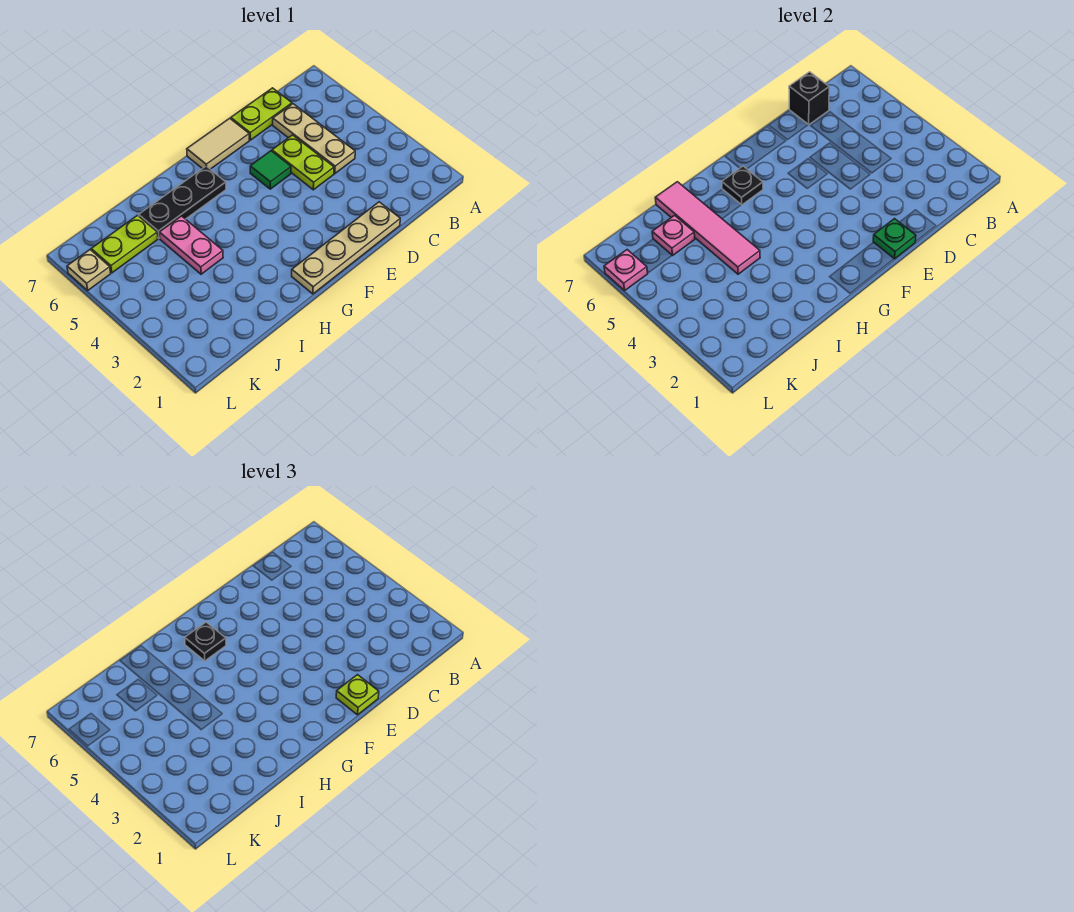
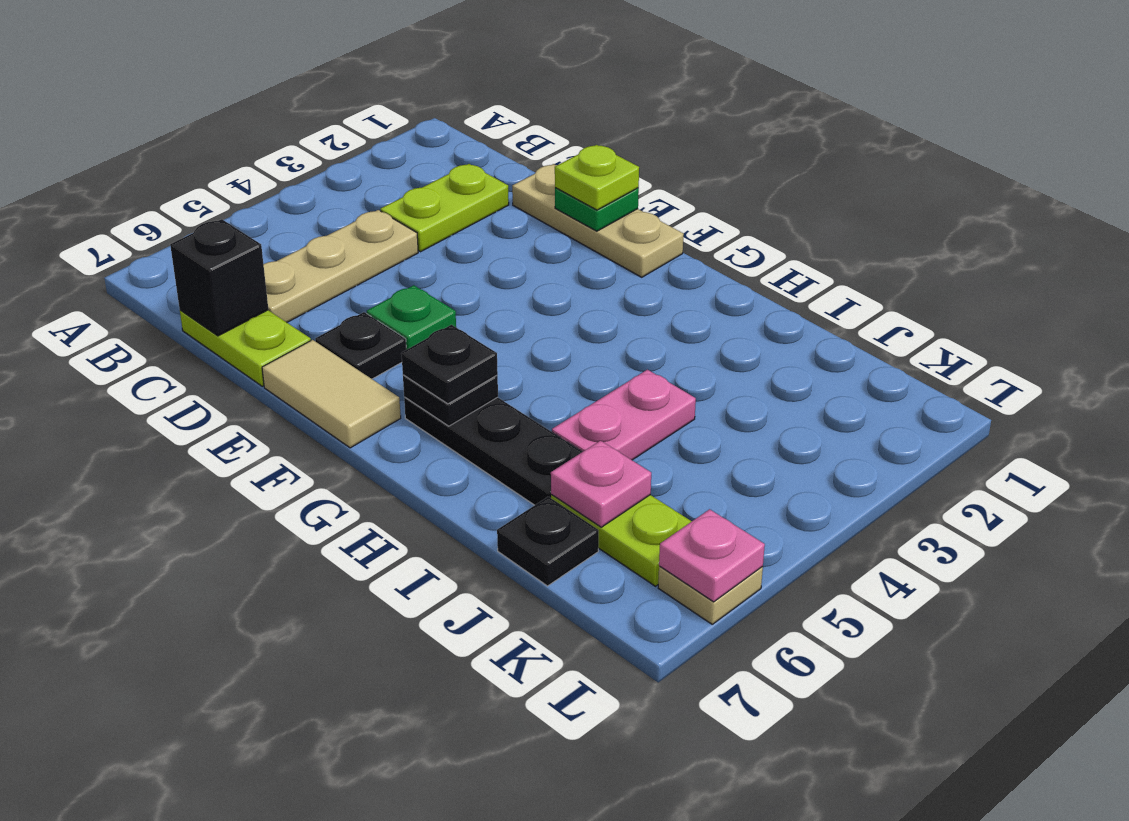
tan 1x4 plate [292,202,400,294] -> tan 1x3 plate [512,164,684,277]
lime 1x2 plate [272,135,334,190] -> lime 1x2 plate moved to [380,164,509,252]
green 1x1 tile [250,151,291,189] -> green 1x1 plate [367,285,456,350]
none -> black 1x1 plate [315,312,406,379]
pink 1x4 tile [655,182,760,274] -> none
none -> black 1x1 plate [497,497,599,586]

